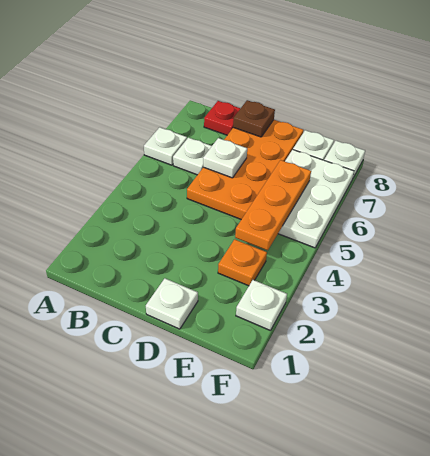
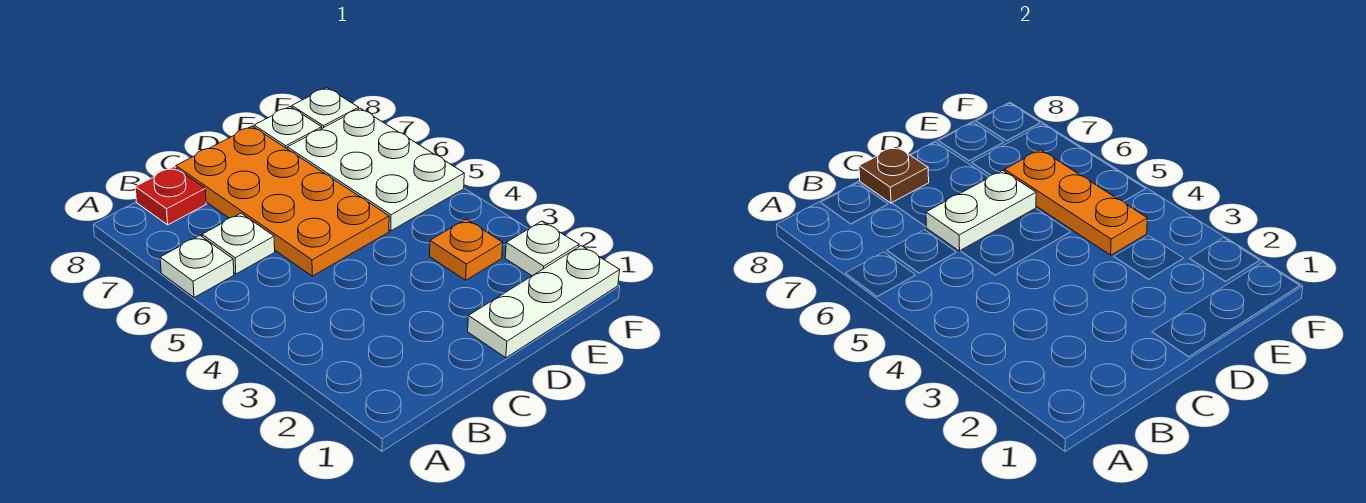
white 1x1 plate [203,138,247,178] -> white 1x2 plate [926,170,1036,251]
white 1x1 plate [146,278,198,329] -> white 1x3 plate [468,246,620,358]

